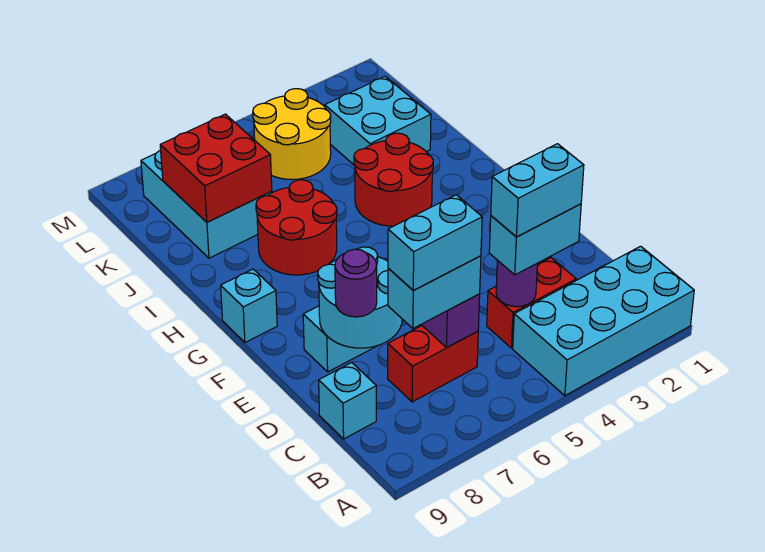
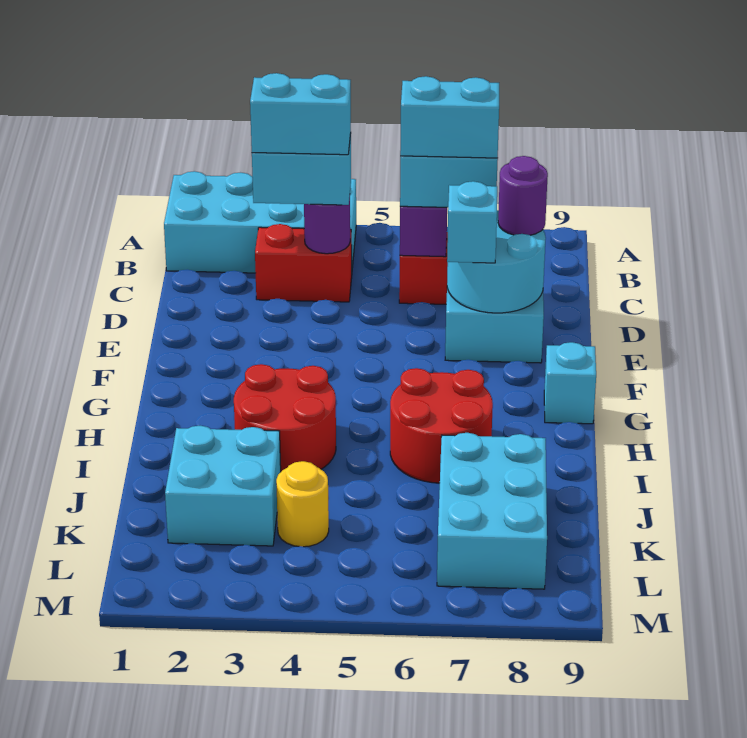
cyan 1x1 brick [319,362,376,439] -> cyan 1x1 brick moved to [447,181,497,263]
red 2x2 brick [160,114,272,222] -> none
yellow 2x2 round brick [253,89,331,180] -> yellow 1x1 round brick [276,461,329,547]

